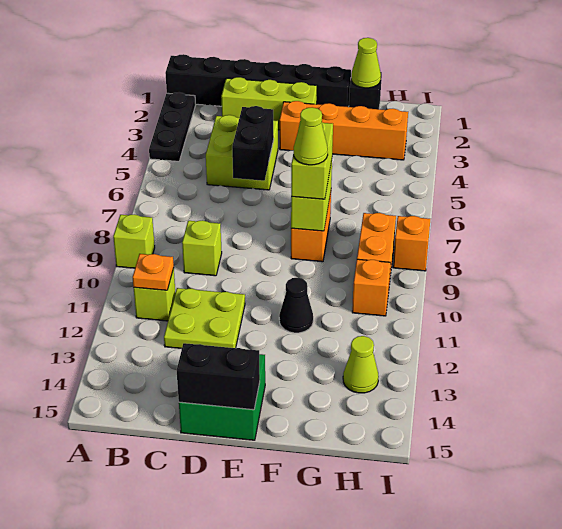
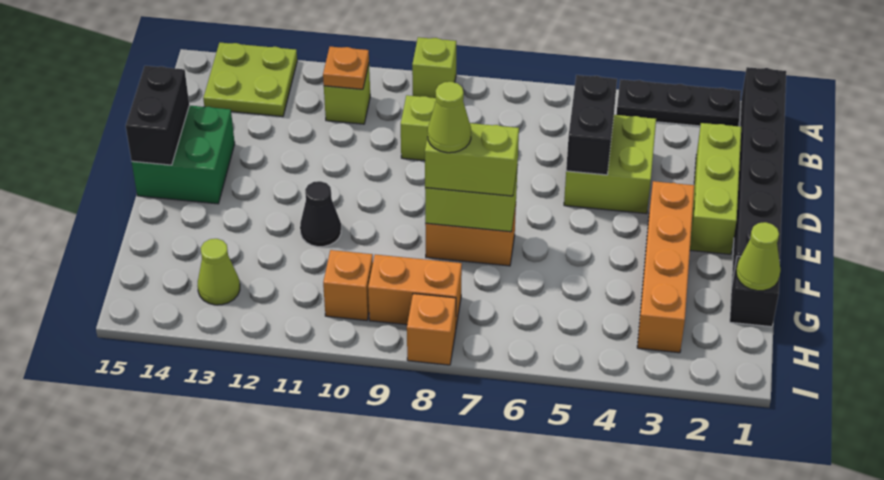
lime 2x2 plate [164,288,245,348] -> lime 2x2 plate moved to [203,43,297,117]
black 1x2 brick [232,106,274,181] -> black 1x2 brick turned to [566,75,617,175]

